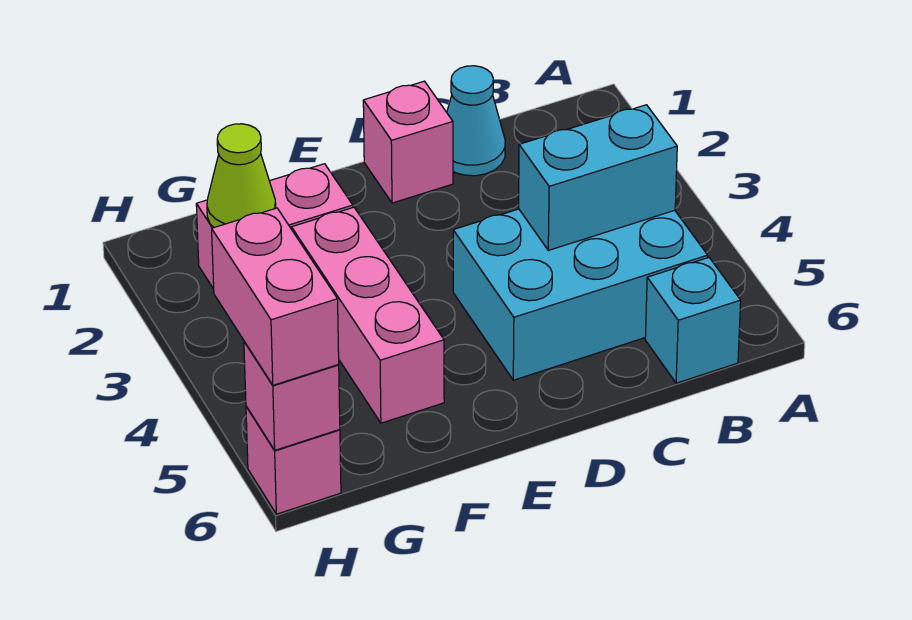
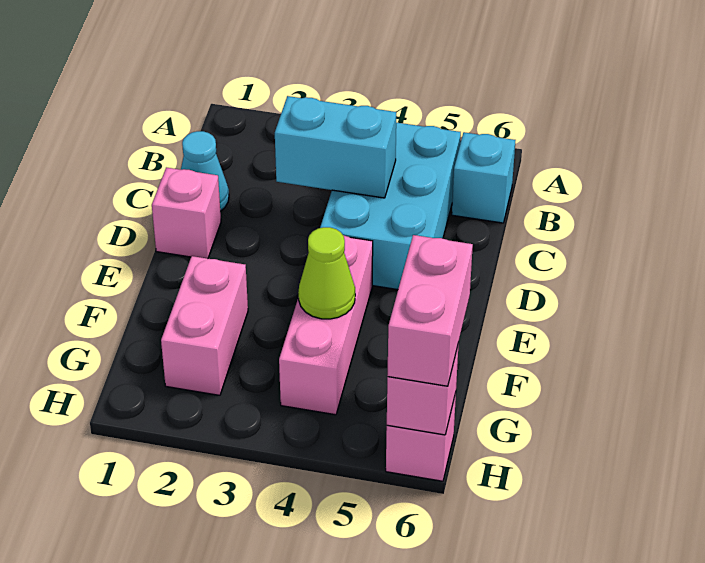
cyan 1x2 brick [519,105,677,250] -> cyan 1x2 brick turned to [275,96,396,198]
pink 1x3 brick [292,207,444,423] -> pink 1x3 brick turned to [279,235,373,415]
lime 1x1 cone [207,124,276,227] -> lime 1x1 cone moved to [298,227,355,319]
pink 1x2 brick [212,208,339,385] -> pink 1x2 brick turned to [387,235,473,386]

